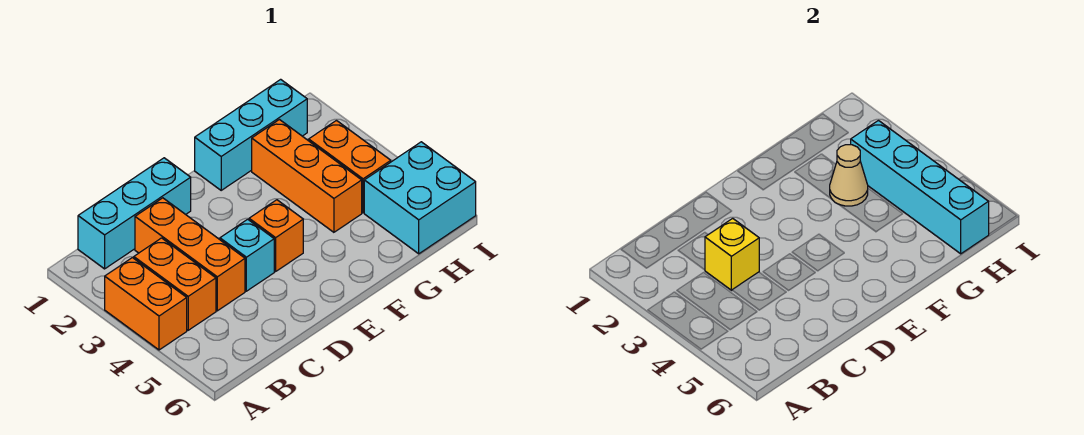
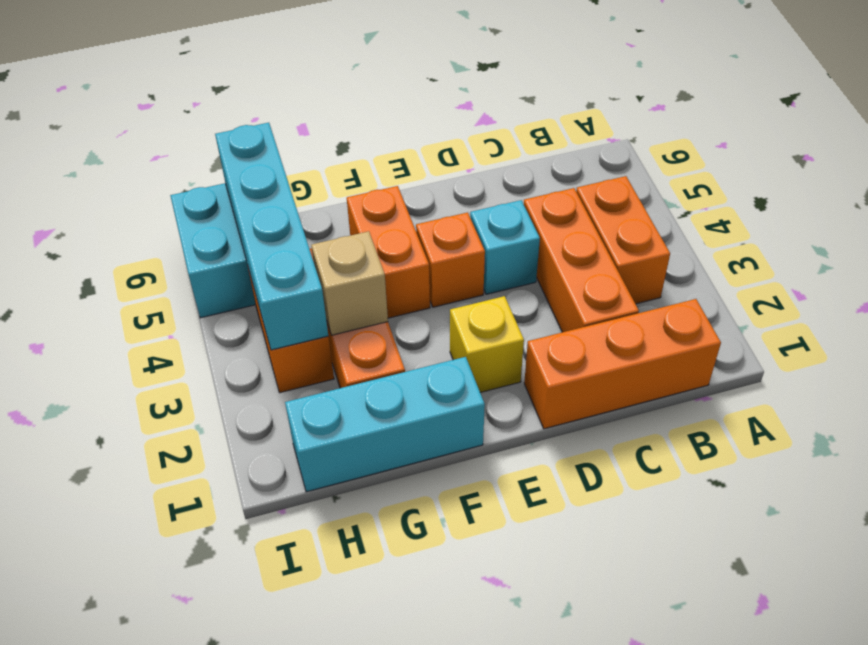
orange 1x2 brick [105,258,187,350] -> orange 1x2 brick moved to [347,186,430,318]
cyan 1x3 brick [78,158,191,269] -> orange 1x3 brick [524,299,721,429]
yellow 1x1 brick [705,218,759,290] -> yellow 1x1 brick moved to [450,296,524,392]
tan 1x1 cone [830,145,868,206] -> tan 1x1 brick [311,231,388,335]

